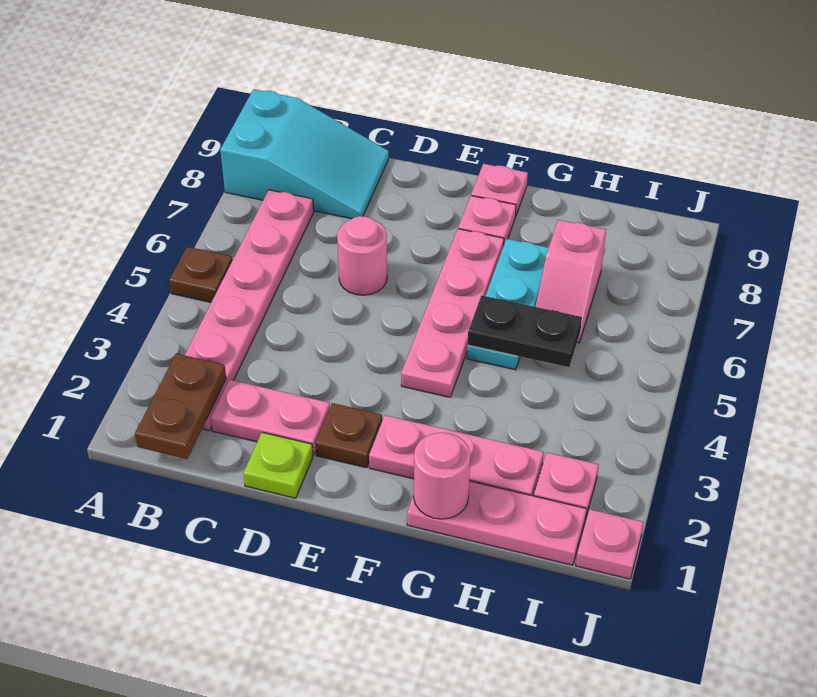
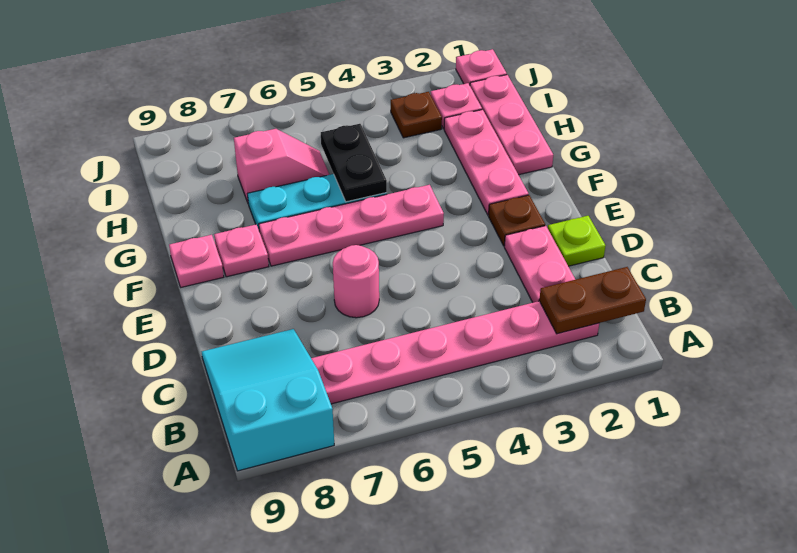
brown 1x1 plate [169,247,233,302] -> brown 1x1 plate moved to [391,92,442,138]
pink 1x1 round brick [414,433,470,519] -> none

